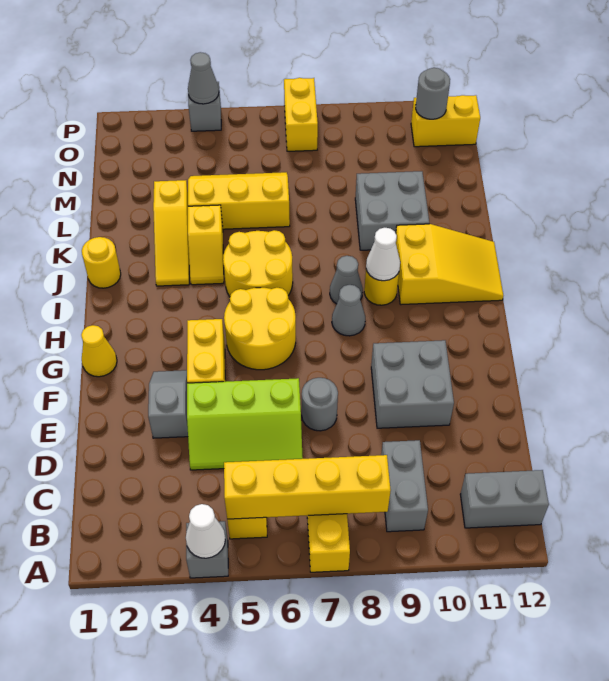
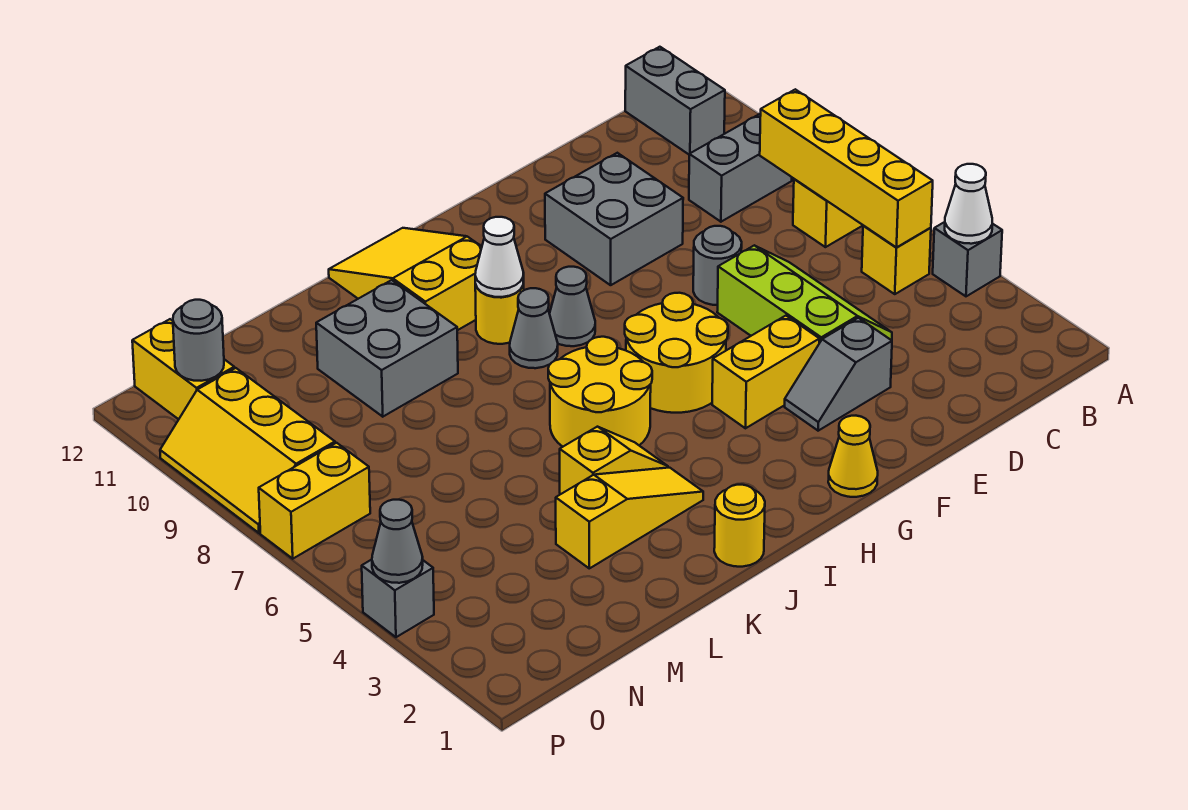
yellow 2x3 slope [188,172,290,229] -> yellow 2x3 slope moved to [160,368,335,533]

